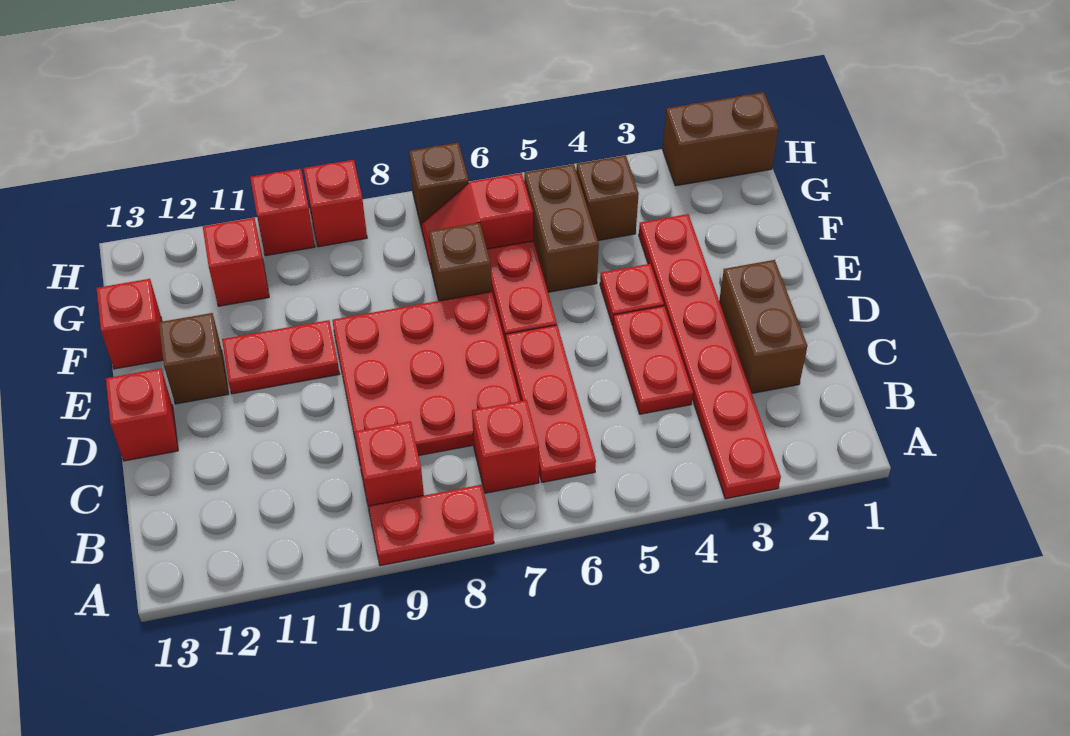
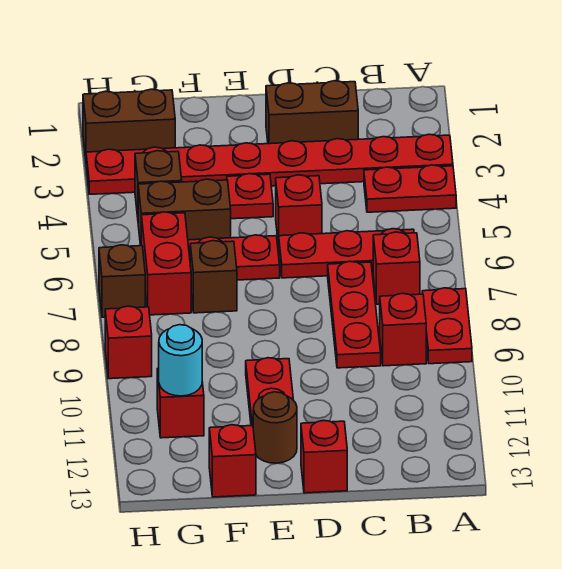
red 1x6 plate [639,214,781,499] -> red 1x8 plate [86,134,453,194]
red 1x2 plate [613,306,693,414] -> red 1x2 plate moved to [364,165,456,212]
red 3x3 plate [332,291,520,462] -> red 1x3 plate [328,261,381,368]
brown 1x1 brick [159,313,228,404] -> brown 1x1 round brick [253,392,297,463]
red 1x2 slope [421,173,533,266] -> red 1x2 brick [141,212,191,315]
none -> cyan 1x1 round brick [159,325,202,396]
brown 1x2 brick [663,92,778,186] -> brown 1x2 brick turned to [83,89,175,159]
red 1x1 brick [250,169,315,256] -> red 1x1 brick moved to [276,175,322,247]

